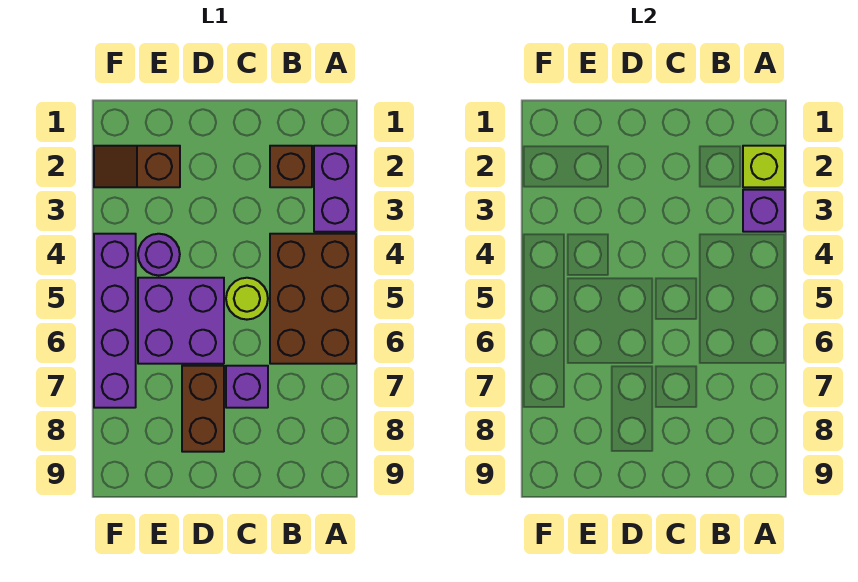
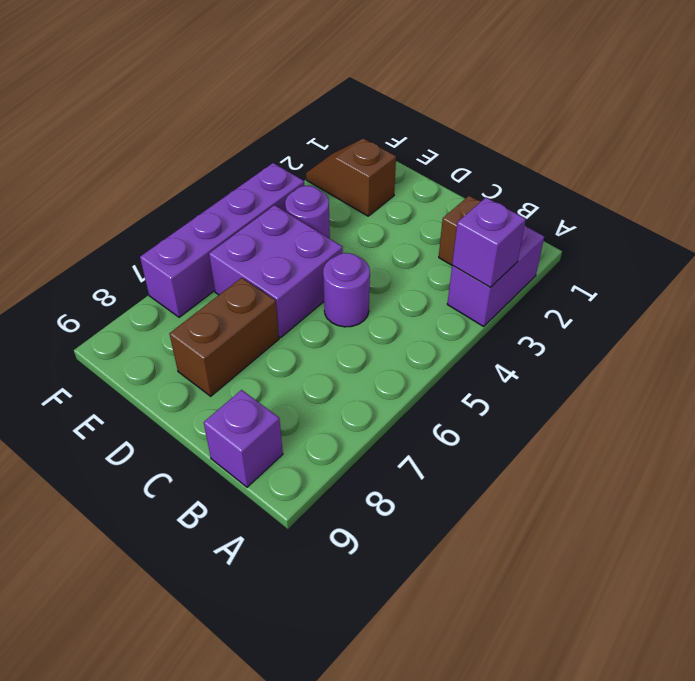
lime 1x1 brick [743,146,785,187] -> none
brown 2x3 brick [270,234,356,364] -> none
lime 1x1 round brick [226,278,268,320] -> purple 1x1 round brick [323,253,370,327]
purple 1x1 brick [226,366,268,408] -> purple 1x1 brick moved to [204,390,283,487]

